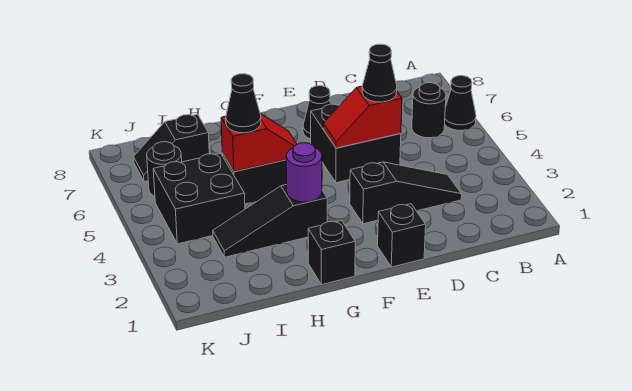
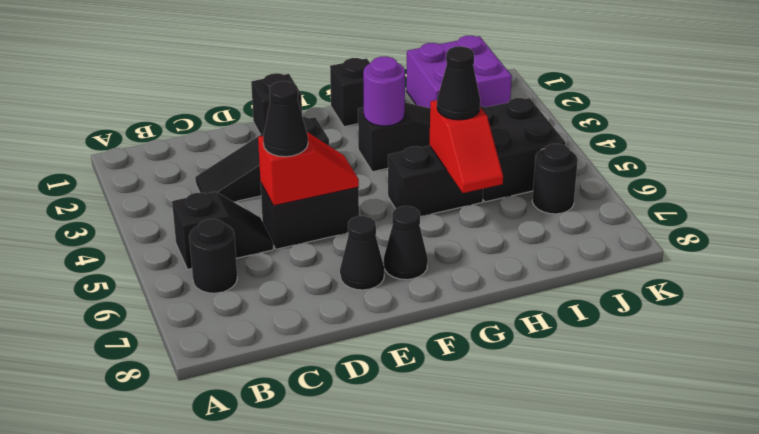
black 1x1 cone [445,76,476,130] -> black 1x1 cone moved to [384,206,428,280]
black 2x2 brick [311,104,401,183] -> black 1x2 brick [260,182,359,249]
red 1x2 slope [221,113,297,172] -> red 1x2 slope turned to [429,100,503,193]
none -> purple 2x2 brick [406,36,512,108]
black 1x2 slope [134,114,209,182] -> black 1x2 slope moved to [172,192,273,269]

